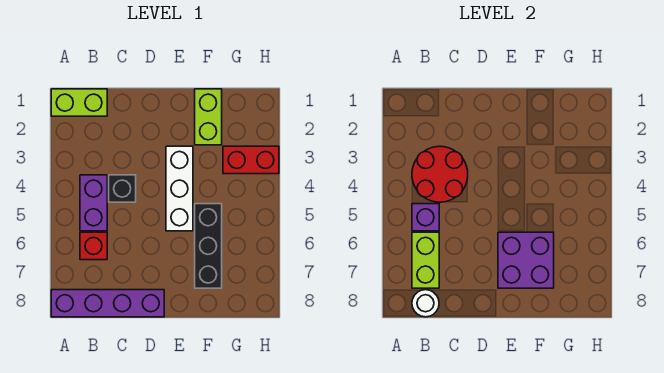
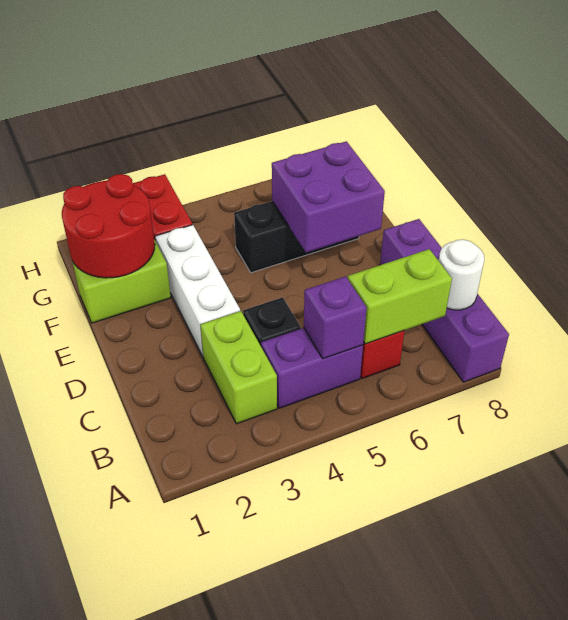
lime 1x2 brick [51,89,107,116] -> lime 1x2 brick moved to [200,311,277,424]
red 2x2 round brick [412,146,468,202] -> red 2x2 round brick moved to [62,174,155,278]
white 1x3 brick [166,146,193,231] -> white 1x3 brick turned to [155,225,240,356]

